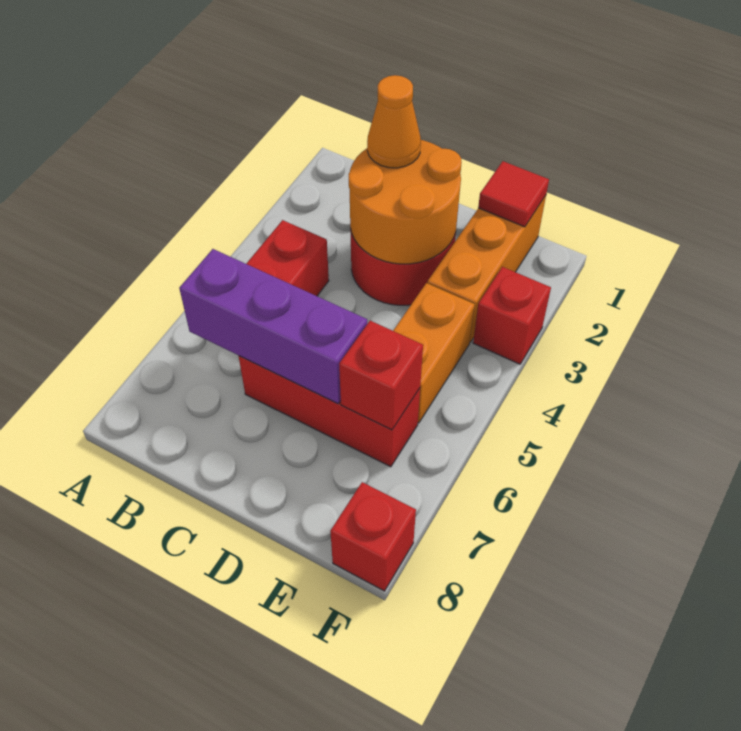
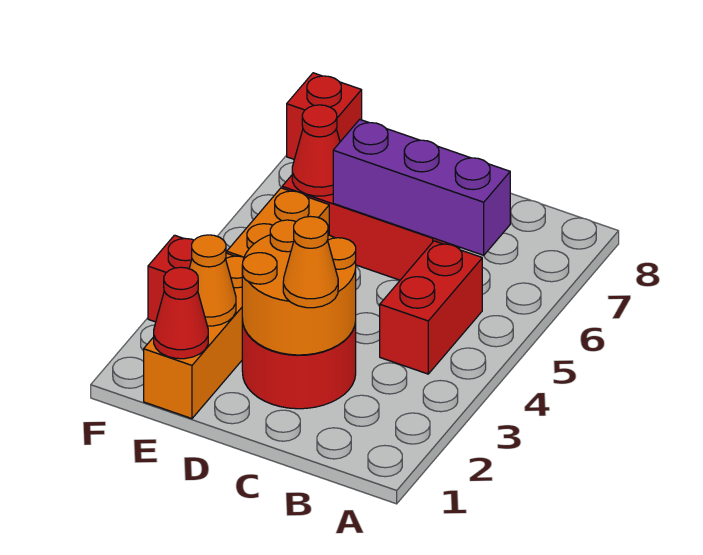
red 1x1 tile [478,161,549,227] -> red 1x1 cone [154,267,208,359]
none -> orange 1x1 cone [189,235,236,326]
red 1x1 brick [339,321,423,430] -> red 1x1 cone [292,105,340,196]

